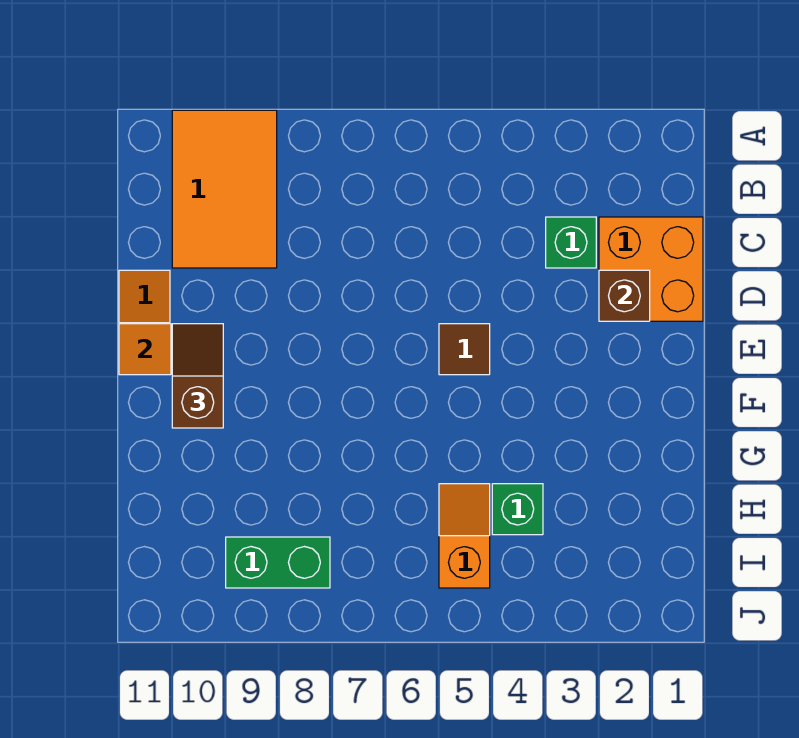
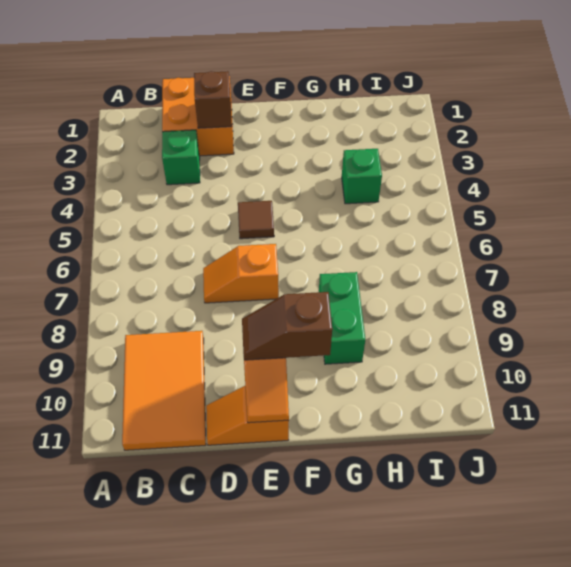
orange 2x3 tile [172,110,277,268] -> orange 2x3 tile turned to [122,331,206,450]
orange 1x2 slope [439,484,490,588] -> orange 1x2 slope moved to [203,244,279,303]
green 1x2 brick [226,537,330,588] -> green 1x2 brick moved to [319,272,365,364]

